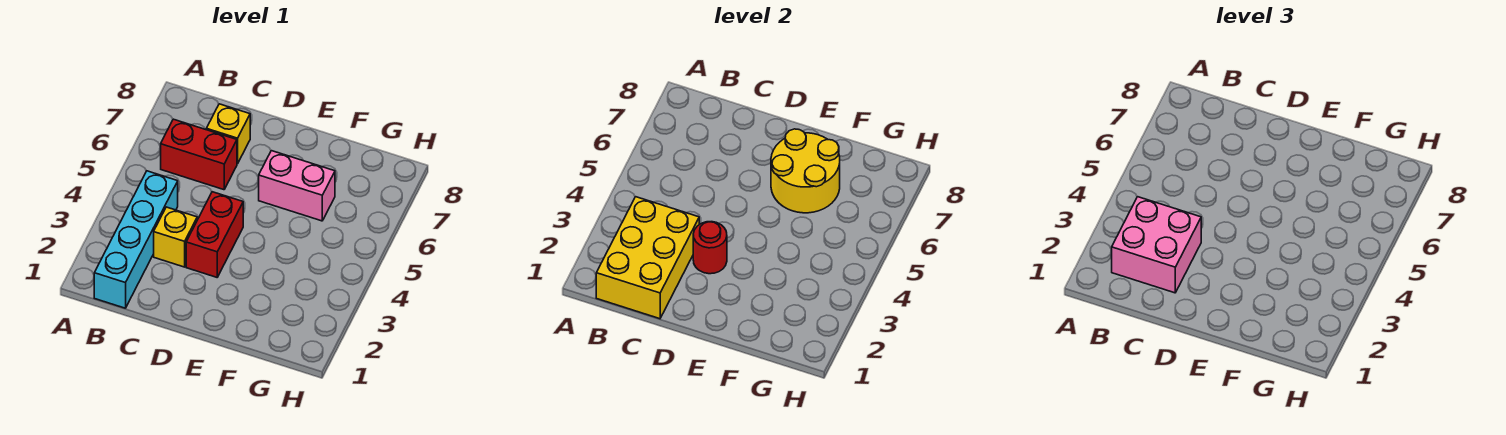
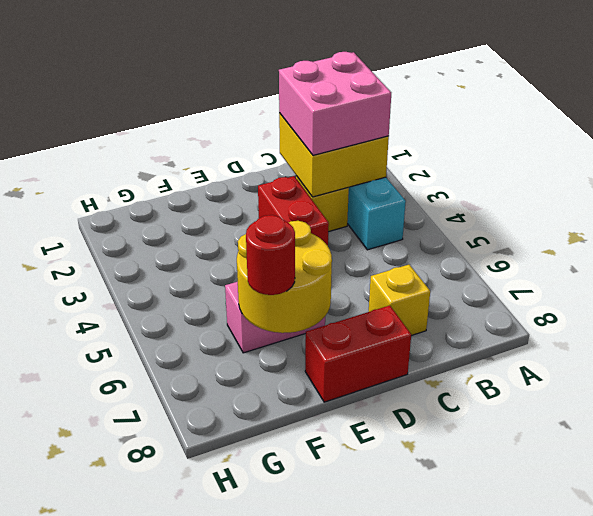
yellow 2x3 brick [596,197,699,319] -> yellow 2x2 brick [279,113,389,197]
red 1x2 brick [161,119,237,190] -> red 1x2 brick moved to [305,305,411,402]
red 1x1 round brick [693,222,727,274] -> red 1x1 round brick moved to [246,215,295,295]

